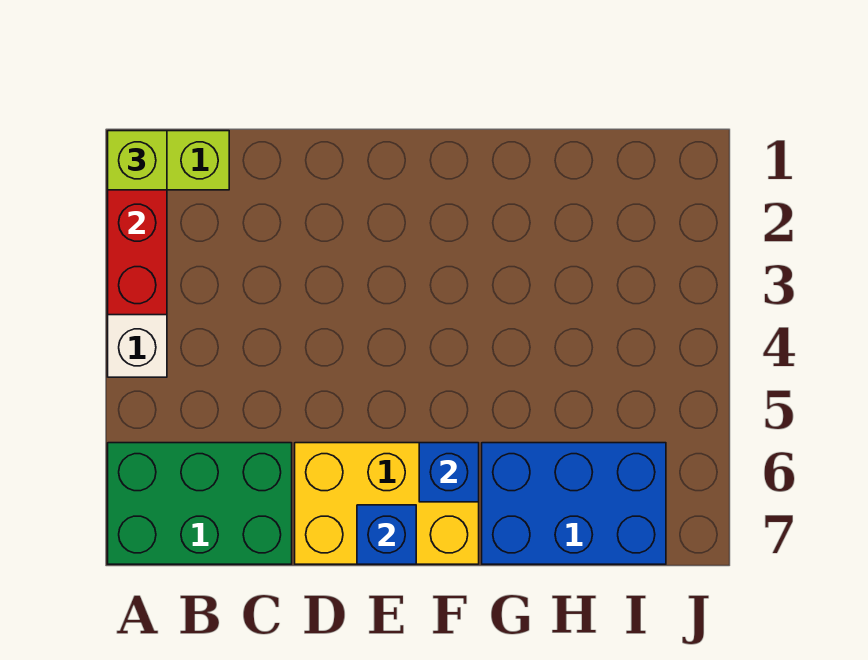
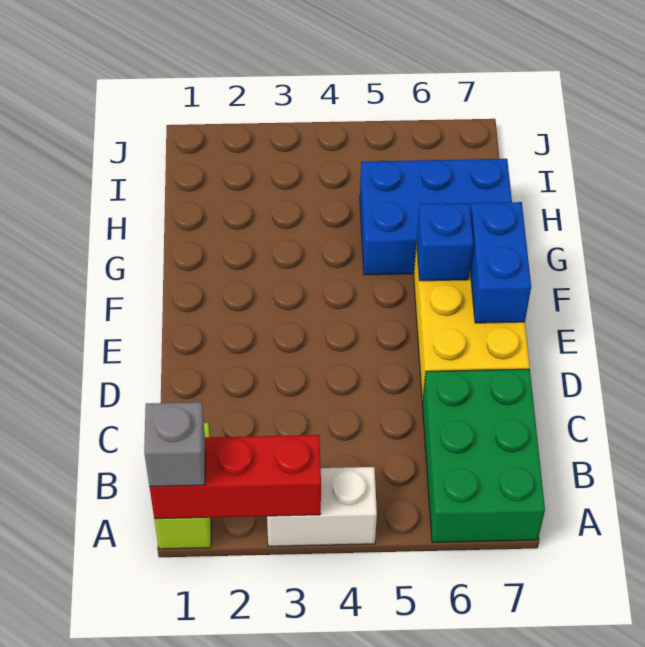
lime 1x1 brick [108,131,167,190] -> grey 1x1 brick [144,402,205,487]
blue 1x1 brick [357,505,416,564] -> blue 1x2 brick [470,202,531,323]
blue 2x3 brick [482,443,666,564] -> blue 2x3 brick turned to [360,159,512,275]

